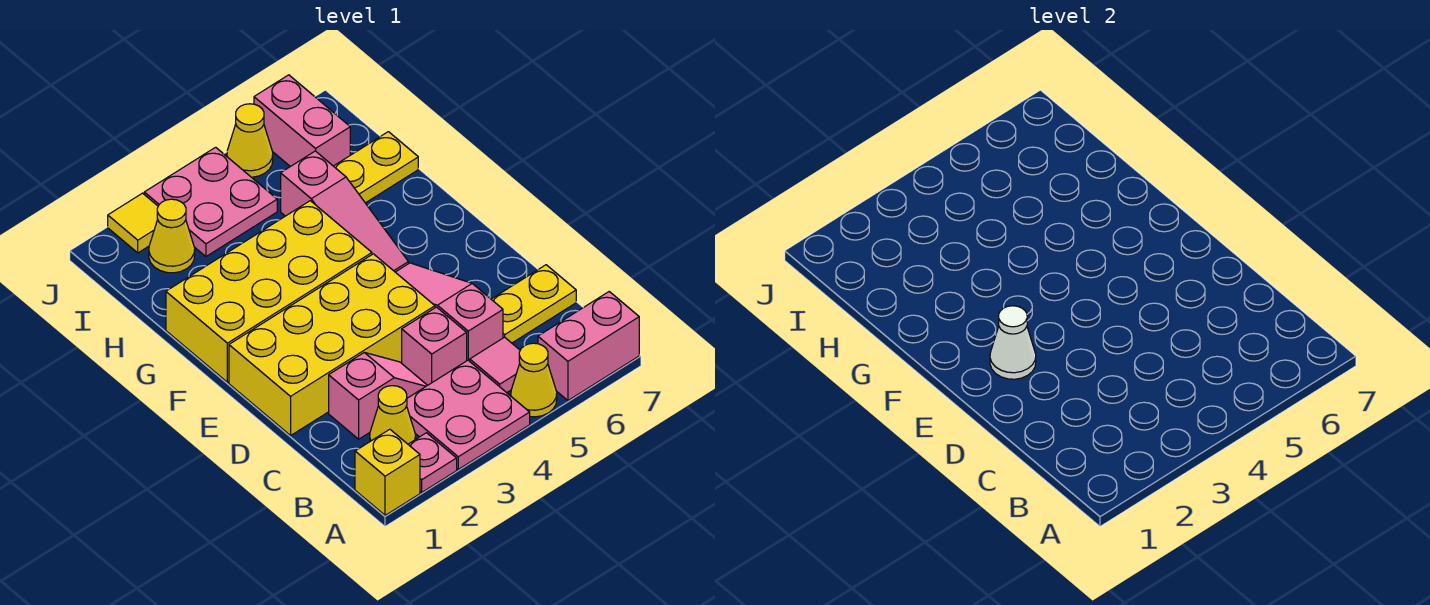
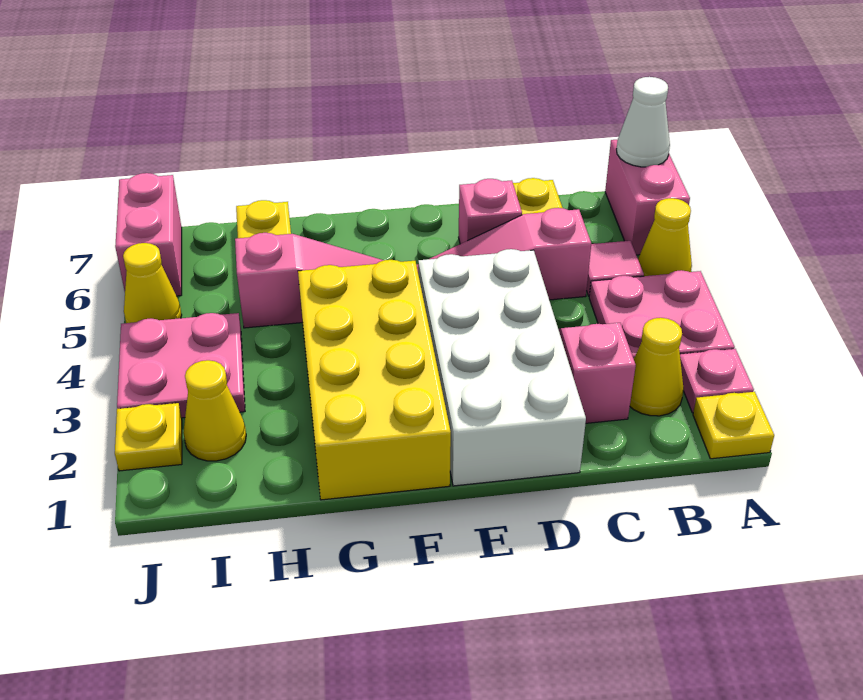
yellow 1x1 brick [355,429,420,515] -> yellow 1x1 plate [693,392,774,459]
pink 1x1 brick [402,307,467,385] -> pink 1x1 brick moved to [459,179,522,244]
yellow 2x4 brick [229,254,435,436] -> white 2x4 brick [418,249,586,486]
white 1x1 cone [990,306,1036,379] -> white 1x1 cone moved to [616,77,670,167]
pink 1x2 brick [254,75,350,167] -> pink 1x2 brick turned to [115,173,182,296]
yellow 1x1 tile [108,193,158,253] -> yellow 1x1 plate [115,403,182,471]

